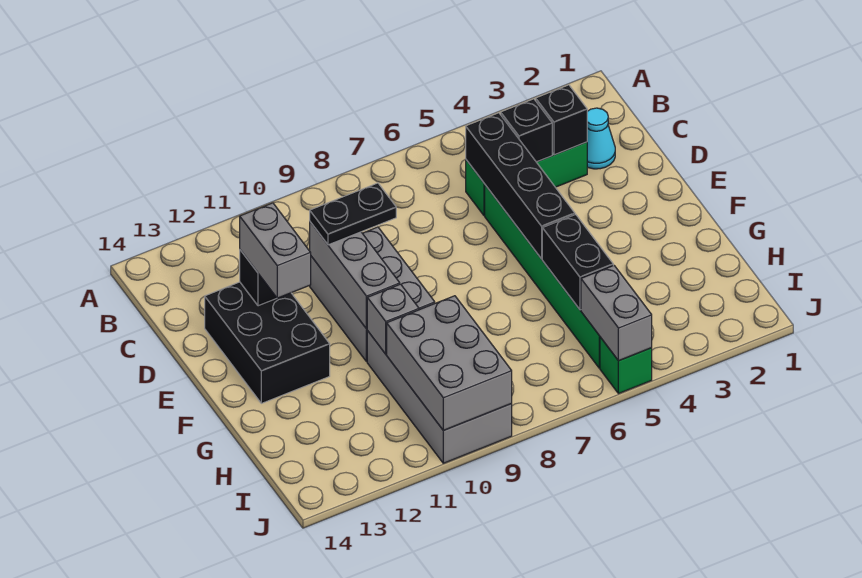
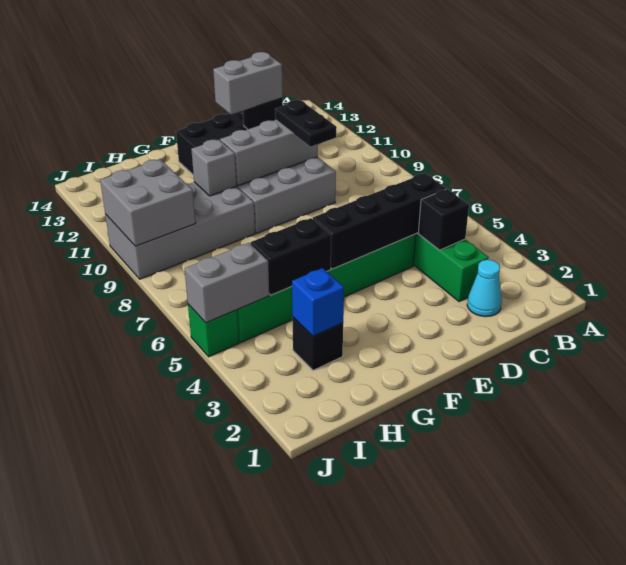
black 1x1 brick [536,85,587,155] -> black 1x1 brick moved to [292,317,343,370]
none -> blue 1x1 brick [292,268,344,336]
grey 2x3 brick [387,296,512,430] -> grey 2x2 brick [100,159,195,246]

